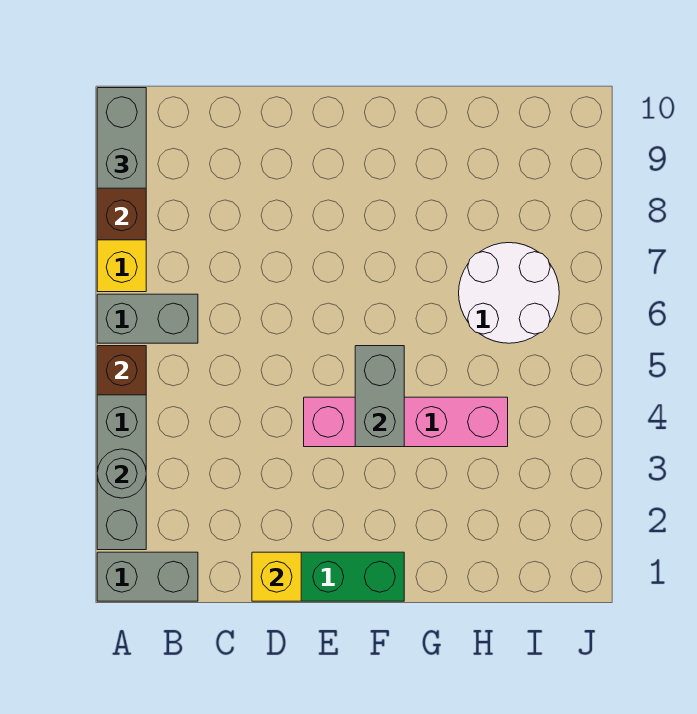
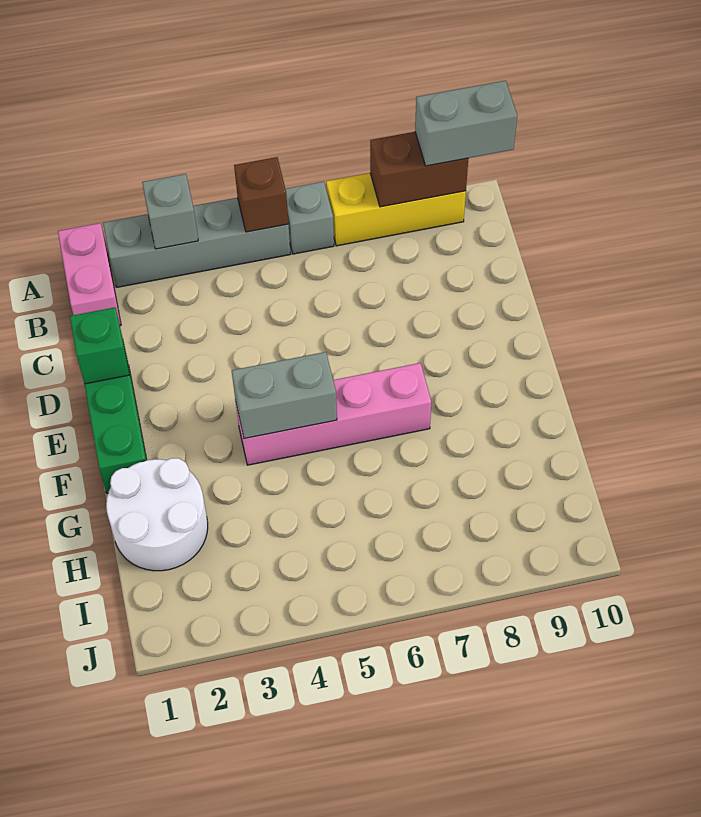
grey 1x2 brick [97,552,198,601] -> pink 1x2 brick [58,223,121,326]
grey 1x1 round brick [97,449,146,498] -> grey 1x1 brick [142,174,198,249]
grey 1x2 brick [97,294,198,343] -> grey 1x1 brick [286,182,334,254]
yellow 1x1 brick [252,552,301,601] -> green 1x1 brick [70,307,129,384]
pink 1x4 brick [304,397,508,447] -> pink 1x4 brick turned to [236,363,431,465]
white 2x2 round brick [459,243,559,343] -> white 2x2 round brick moved to [106,458,208,571]

